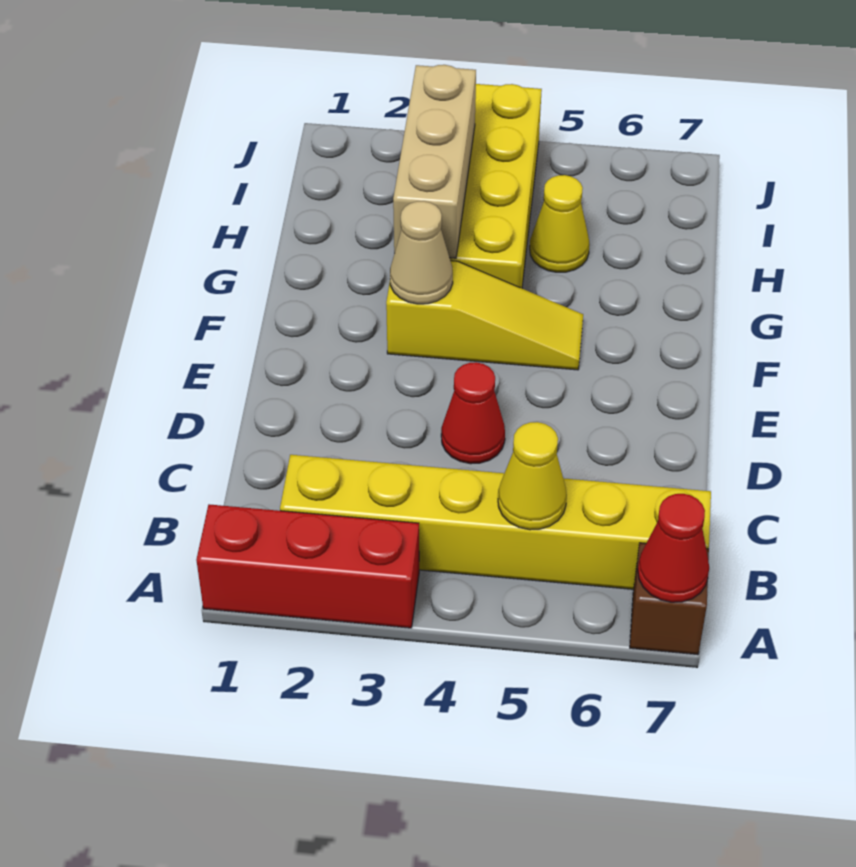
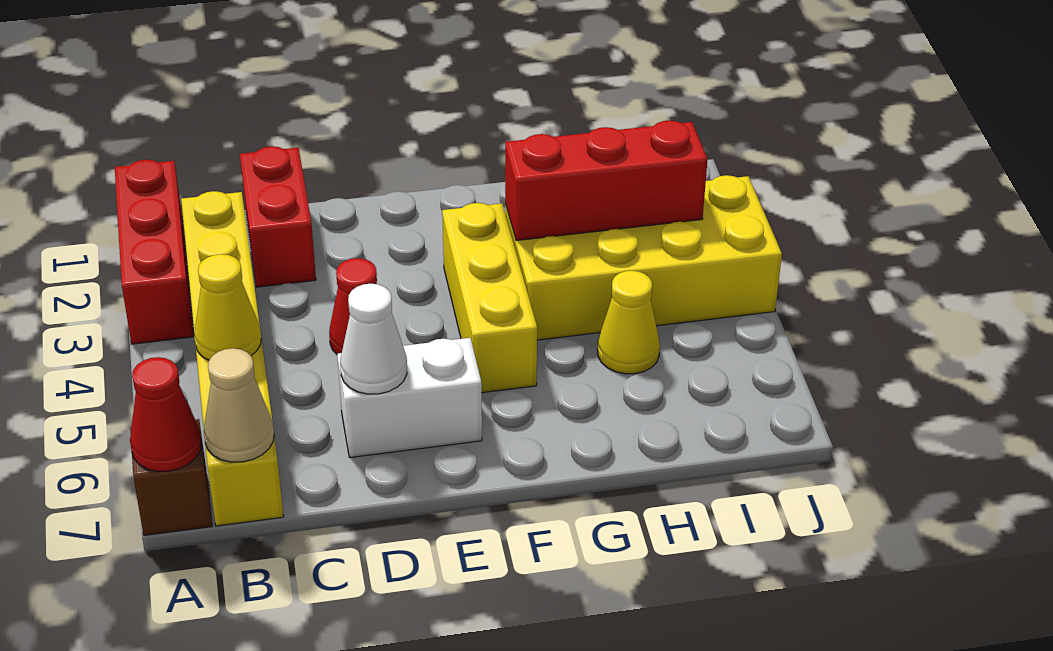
none -> red 1x2 brick [240,146,316,287]
none -> white 1x2 brick [337,338,482,457]
none -> white 1x1 cone [340,284,407,394]
yellow 1x3 slope [386,261,583,370] -> yellow 1x3 brick [442,203,537,393]
tan 1x1 cone [390,201,453,304] -> tan 1x1 cone moved to [204,348,274,462]
tan 1x3 brick [393,65,476,258] -> red 1x3 brick [505,121,708,241]

